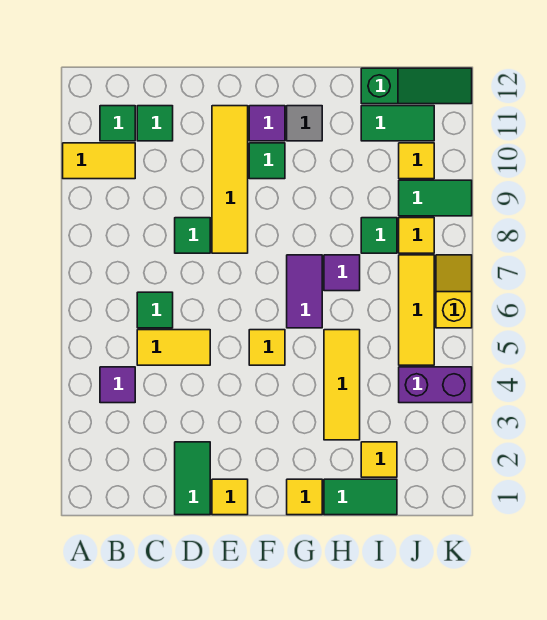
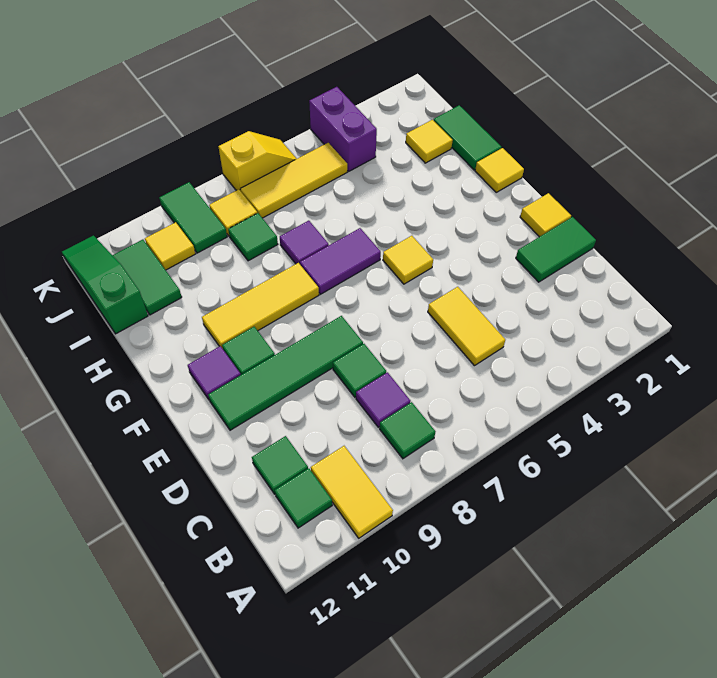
purple 1x1 tile [100,367,135,403] -> purple 1x1 tile moved to [356,372,411,427]
green 1x1 tile [137,292,173,328] -> green 1x1 tile moved to [380,402,435,459]
yellow 1x4 tile [212,106,248,253] -> green 1x4 tile [208,316,363,430]
grey 1x1 tile [287,106,322,141] -> none
yellow 1x3 tile [324,330,360,440] -> yellow 1x3 tile moved to [202,263,319,349]
yellow 1x2 slope [436,255,472,328] -> yellow 1x2 slope turned to [218,131,297,191]

